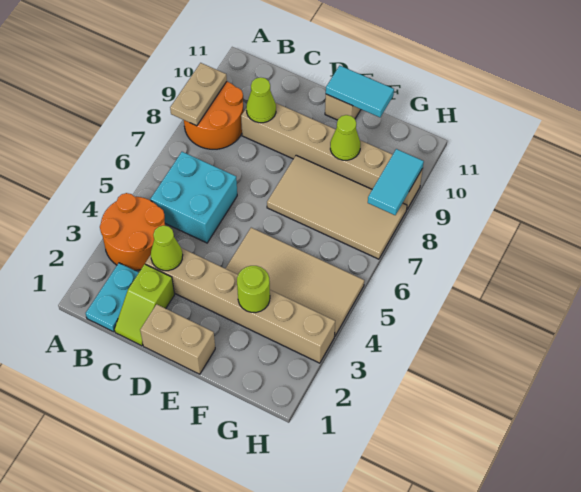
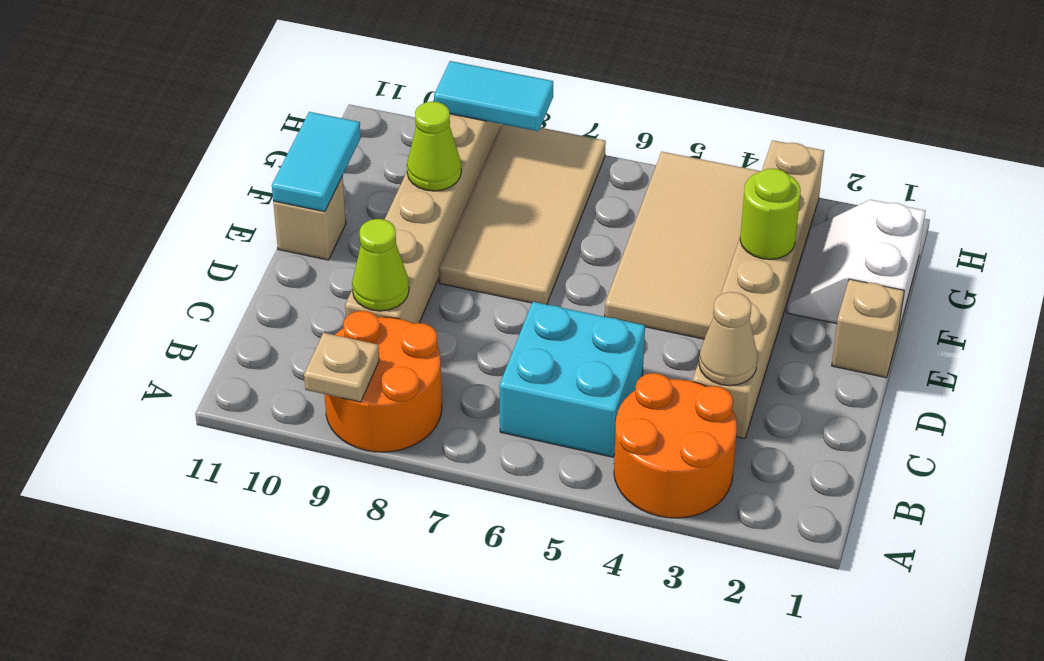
tan 1x2 plate [170,63,227,126] -> tan 1x1 plate [304,333,379,402]
cyan 1x2 plate [86,263,139,332] -> none
lime 1x2 slope [114,264,174,346] -> none
lime 1x1 cone [151,225,183,271] -> tan 1x1 cone [699,292,757,386]
tan 1x2 brick [140,304,215,374] -> tan 1x1 brick [832,279,904,378]
none -> white 2x2 slope [787,200,926,333]

